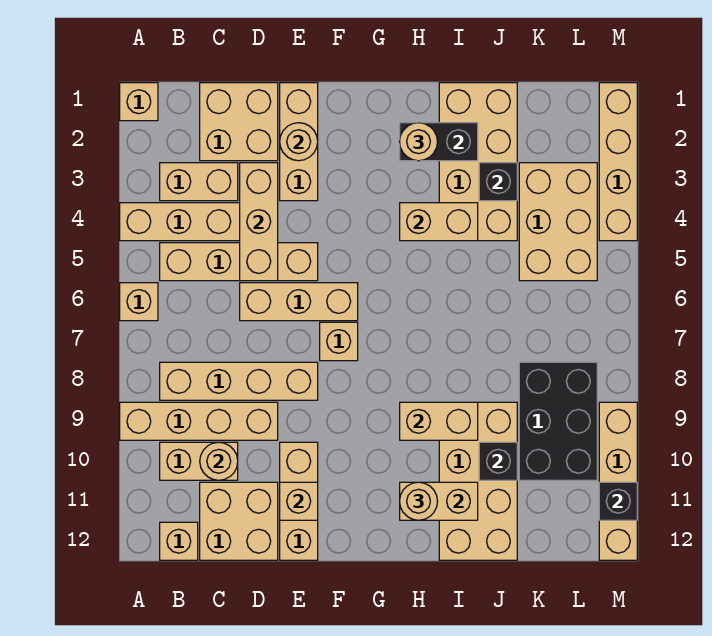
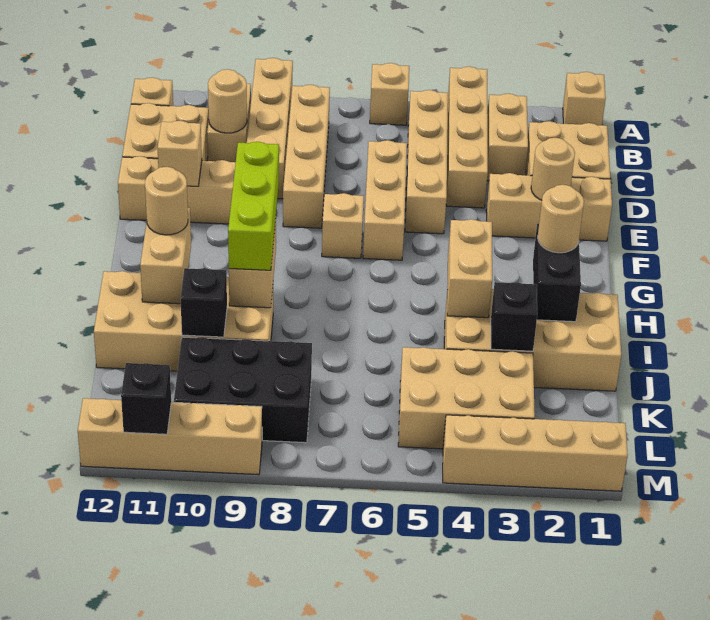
tan 1x3 brick [240,163,278,281] -> none
none -> lime 1x3 brick [228,142,279,270]

